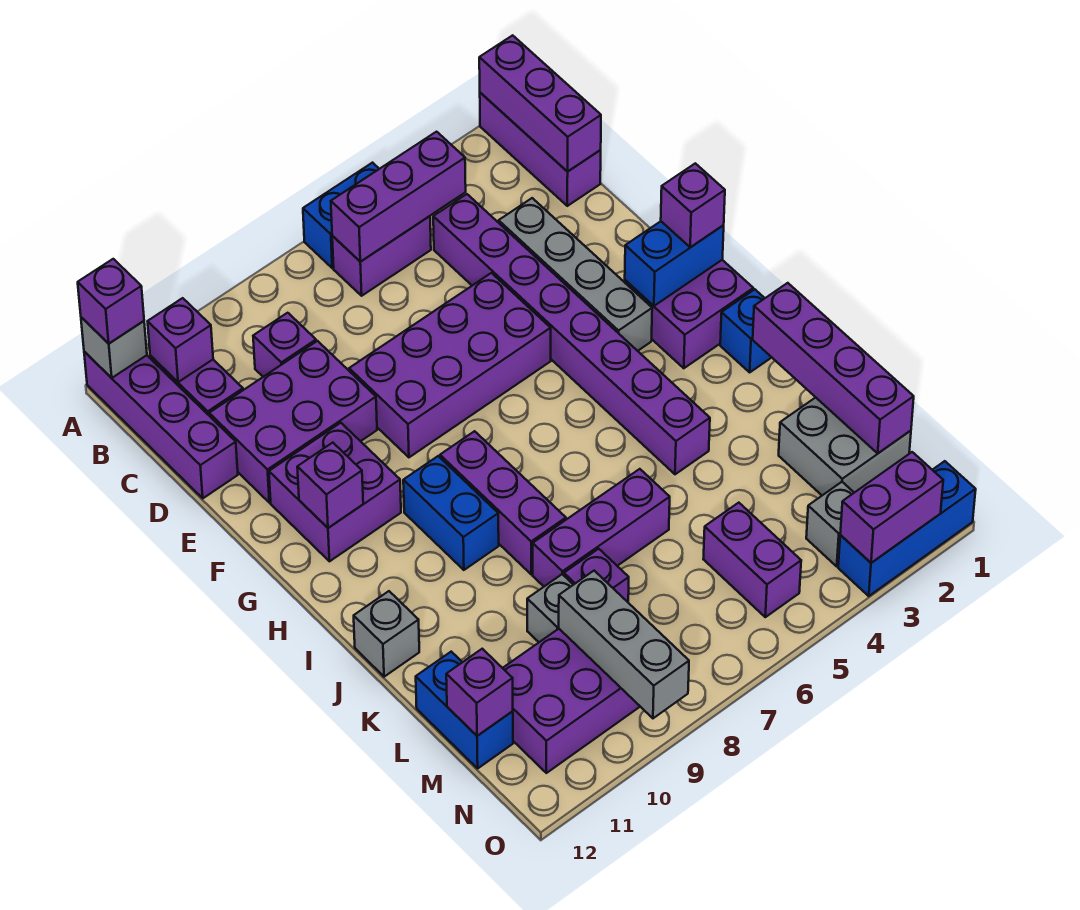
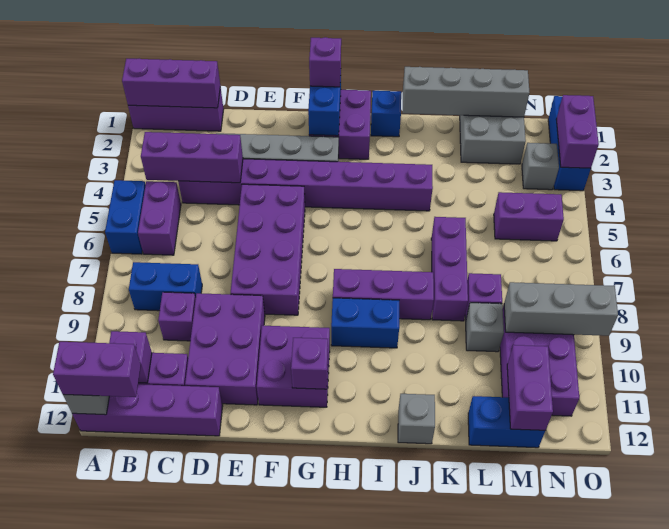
purple 1x1 brick [78,259,144,344] -> purple 1x2 brick [53,342,141,397]
purple 1x3 brick [331,132,466,262] -> purple 1x3 brick turned to [141,132,243,183]
none -> blue 1x2 brick [129,262,202,311]
purple 1x4 brick [753,283,914,453] -> grey 1x4 brick [403,67,530,117]
purple 1x1 brick [446,649,513,736] -> purple 1x2 brick [507,345,553,430]

